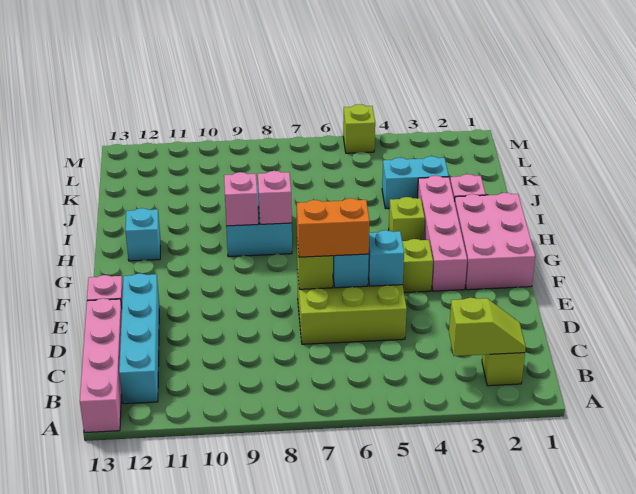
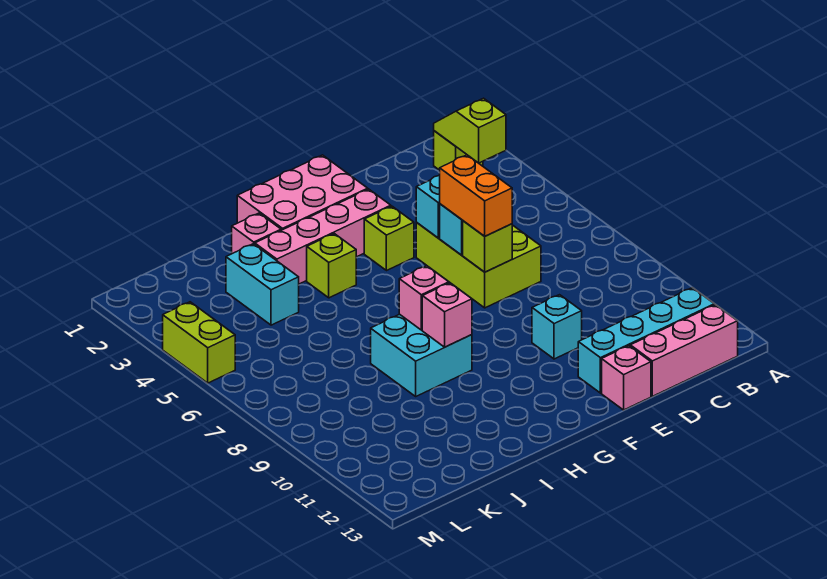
pink 1x4 brick [80,298,122,433] -> pink 1x3 brick [630,305,738,396]
cyan 1x1 brick [125,208,160,261] -> cyan 1x1 brick moved to [532,295,582,359]
lime 1x1 brick [343,104,375,153] -> lime 1x2 brick [163,302,235,383]

